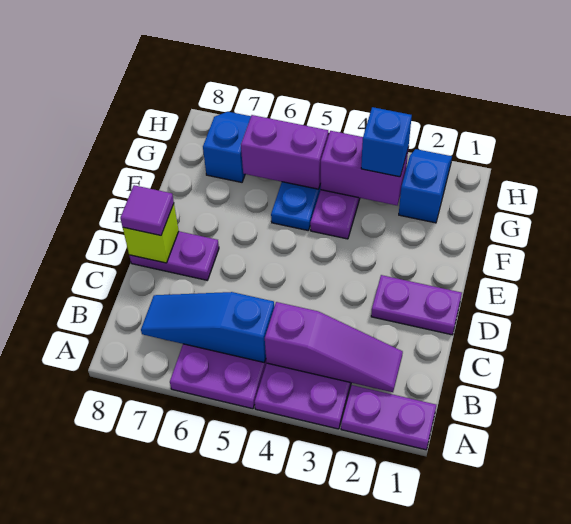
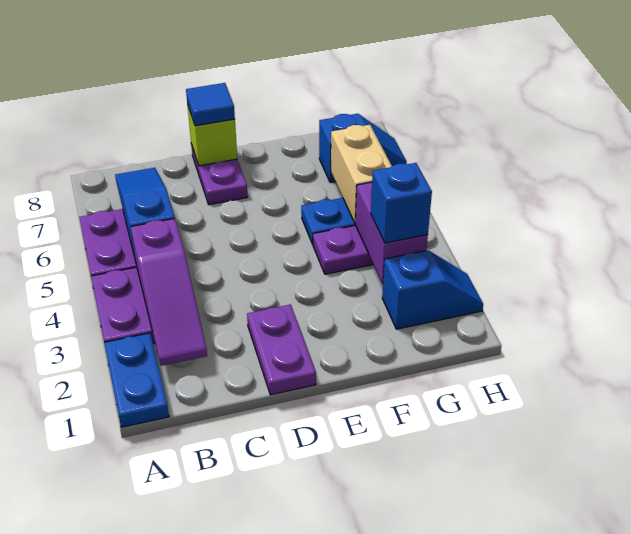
purple 1x2 plate [341,385,436,450] -> blue 1x2 plate [104,333,169,427]
purple 1x1 tile [120,185,174,235] -> blue 1x1 tile [186,83,235,126]
purple 1x2 brick [241,115,328,189] -> tan 1x2 brick [331,125,392,224]

